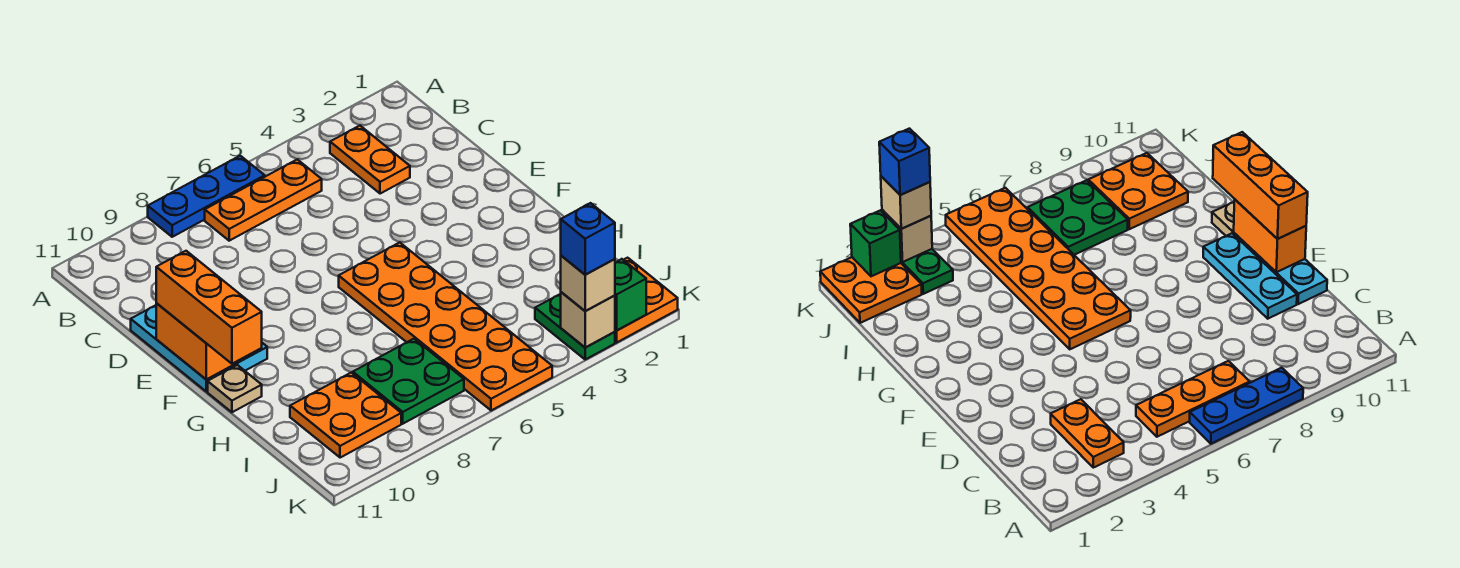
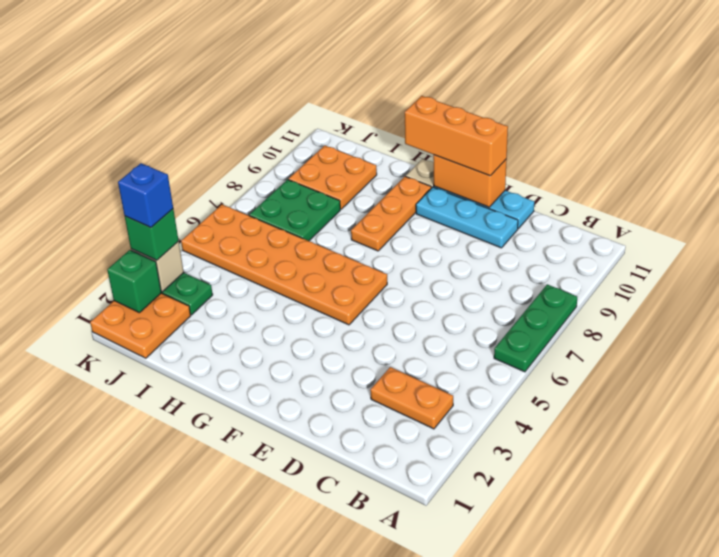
blue 1x3 plate [148,156,265,237] -> green 1x3 plate [494,284,577,372]
orange 1x3 plate [205,159,322,241] -> orange 1x3 plate moved to [351,176,431,251]
tan 1x1 brick [561,256,615,311] -> green 1x1 brick [125,209,179,260]

